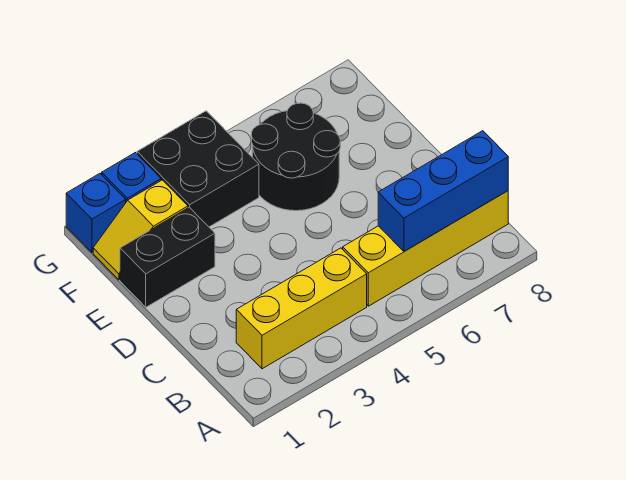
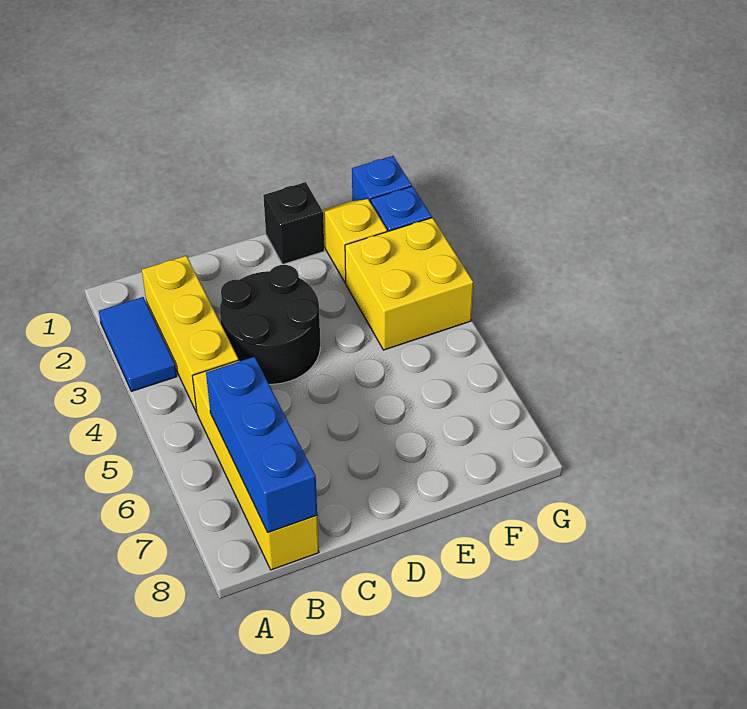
none -> blue 1x2 tile [99,297,177,391]
black 1x2 brick [120,207,215,307] -> black 1x1 brick [263,182,324,264]
black 2x2 round brick [251,103,340,211] -> black 2x2 round brick moved to [220,265,320,384]
black 2x2 brick [137,111,259,227] -> yellow 2x2 brick [345,218,473,350]

